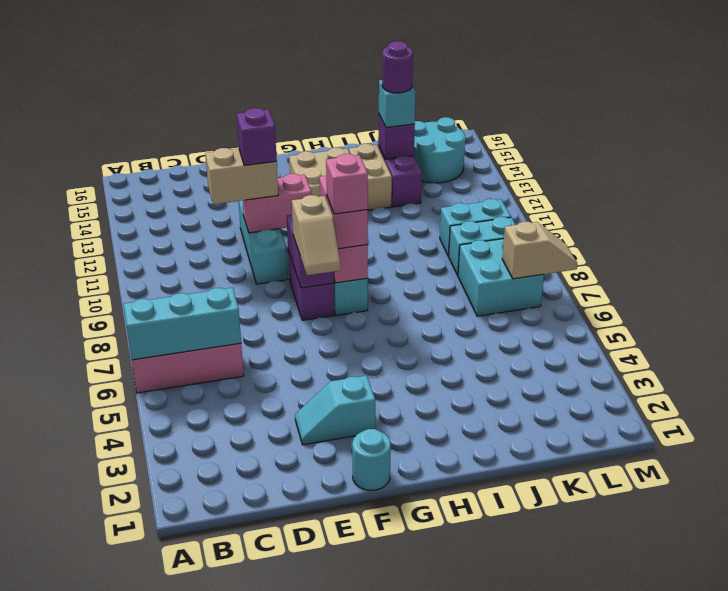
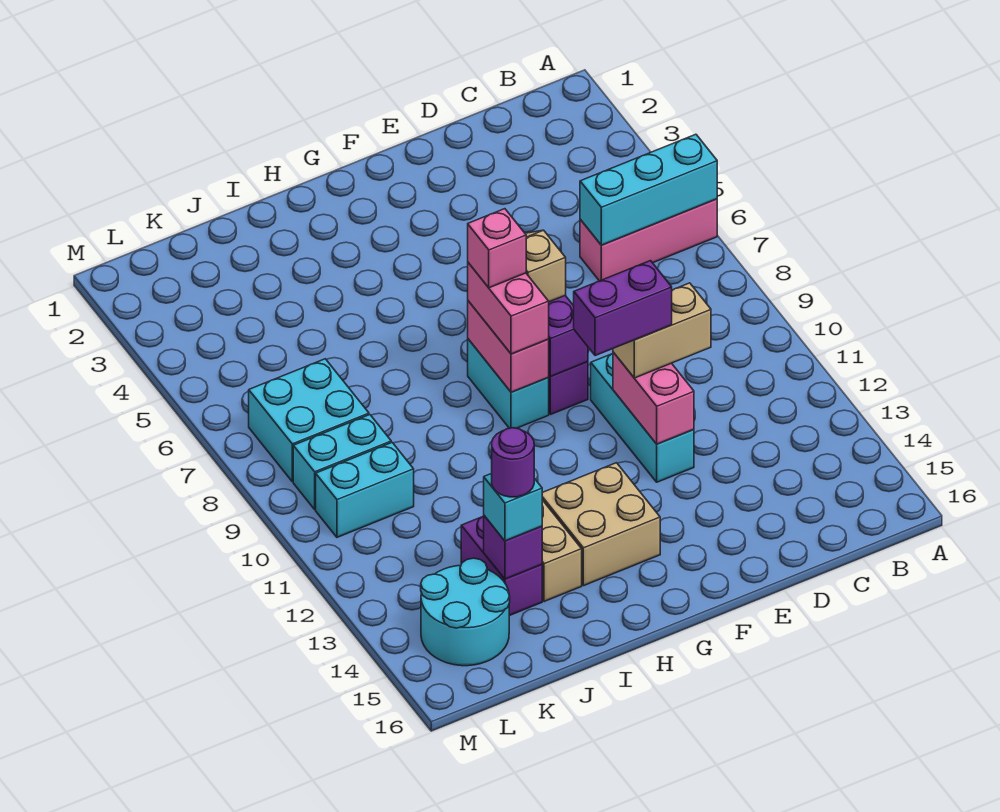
cyan 1x2 slope [295,376,375,445] -> none
pink 1x2 brick [243,174,311,233] -> pink 1x2 brick turned to [613,352,694,444]
purple 1x1 brick [237,108,277,165] -> purple 1x2 brick [574,261,672,356]
cyan 1x1 round brick [352,429,391,490] -> none
tan 1x2 slope [502,222,577,279] -> none

